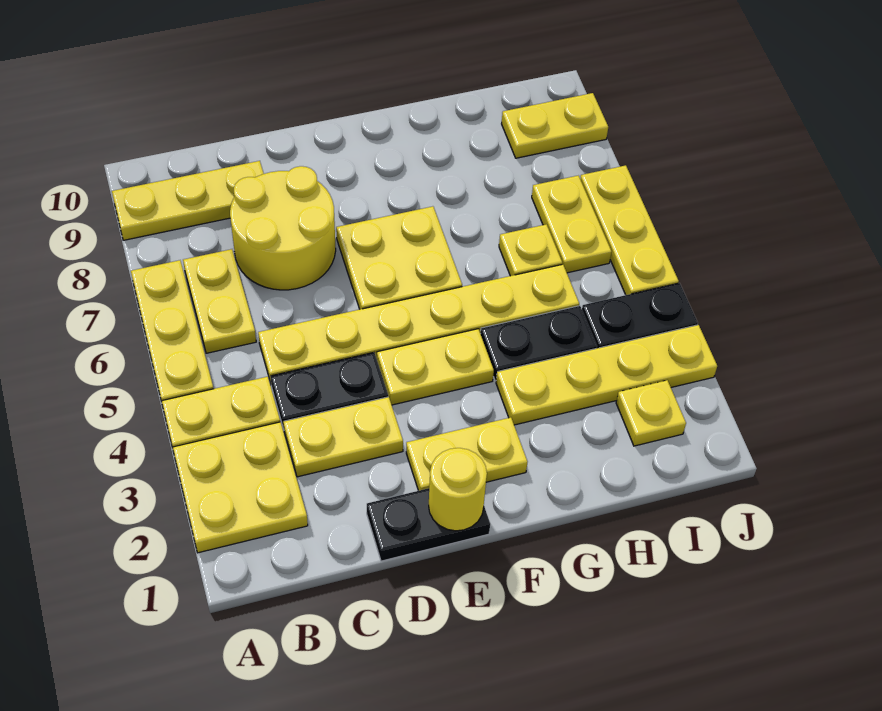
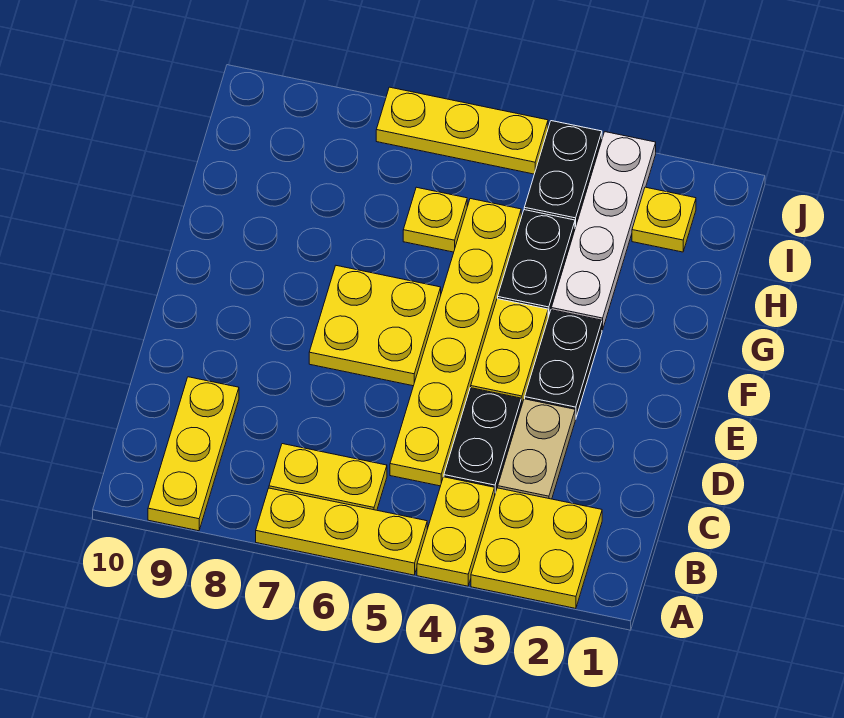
yellow 1x2 plate [283,397,403,477] -> tan 1x2 plate [498,399,575,499]
yellow 2x2 round brick [230,166,336,290] -> none
black 1x2 plate [367,488,490,561] -> black 1x2 plate moved to [525,310,602,419]
yellow 1x1 round brick [429,448,487,531] -> none
yellow 1x2 plate [406,417,527,491] -> none
yellow 1x4 plate [496,325,717,425] -> white 1x4 plate [551,132,656,330]
yellow 1x2 plate [532,176,612,273] -> none
yellow 1x2 plate [502,93,608,158] -> none

